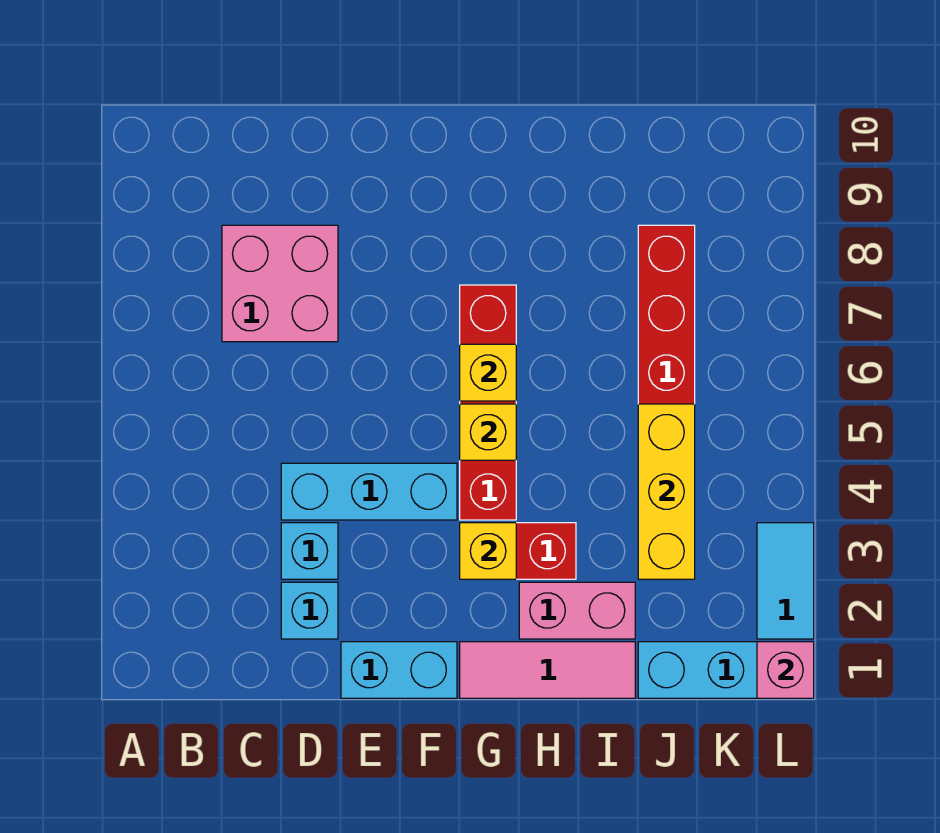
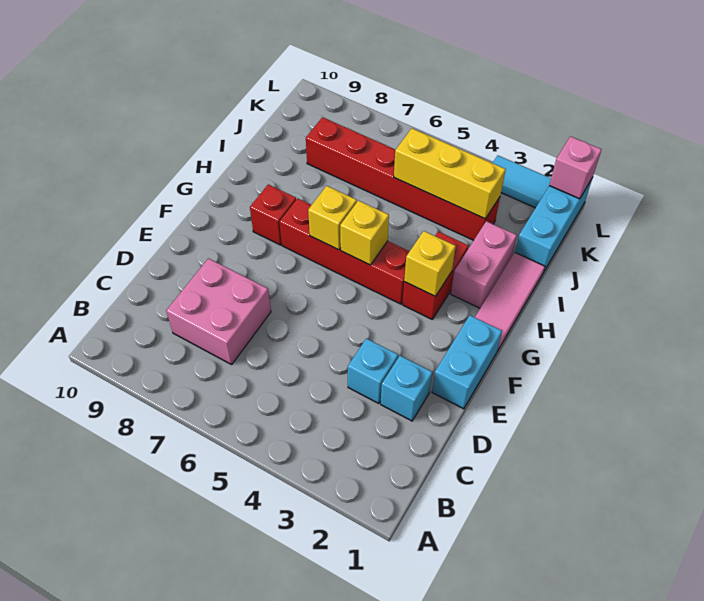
cyan 1x3 brick [281,463,457,520] -> none
none -> red 1x1 brick [250,185,296,245]

